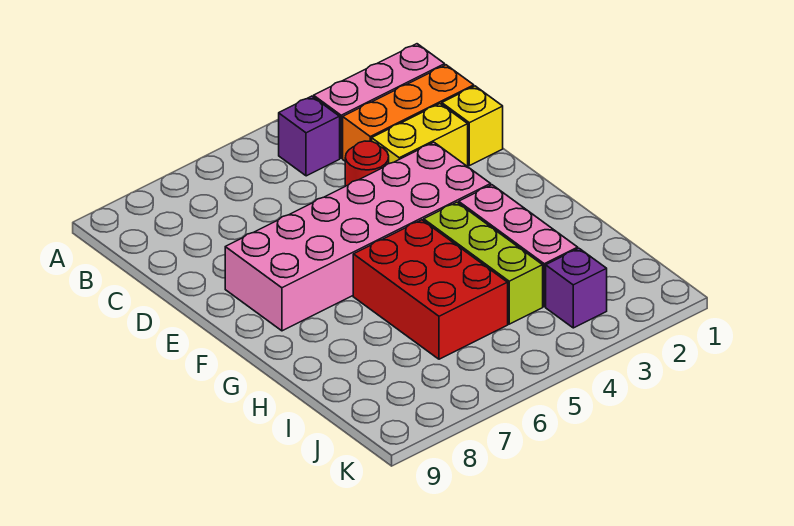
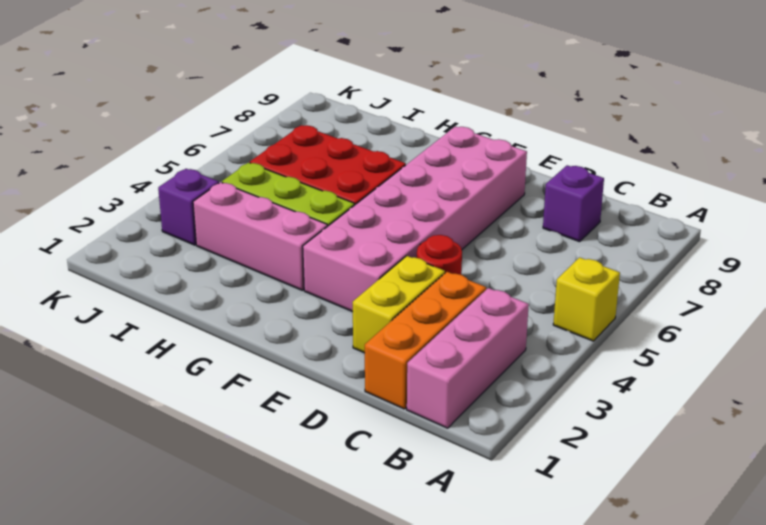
purple 1x1 brick [279,96,340,176] -> purple 1x1 brick moved to [543,165,604,242]
yellow 1x1 brick [442,86,503,166] -> yellow 1x1 brick moved to [553,257,620,341]

